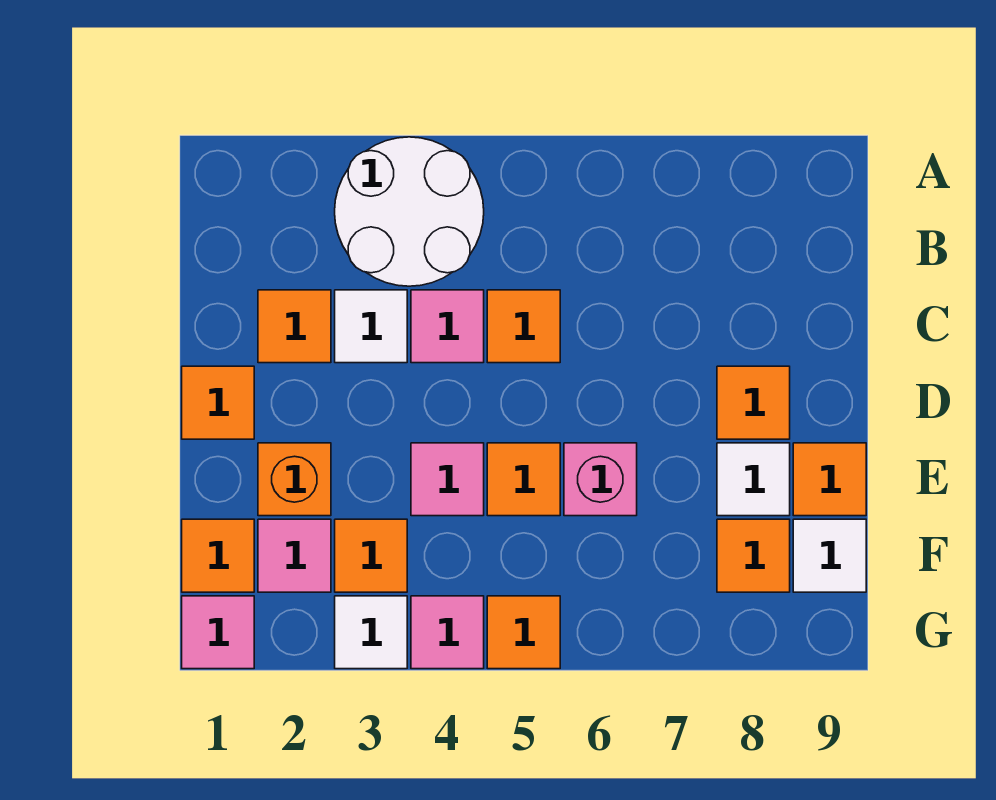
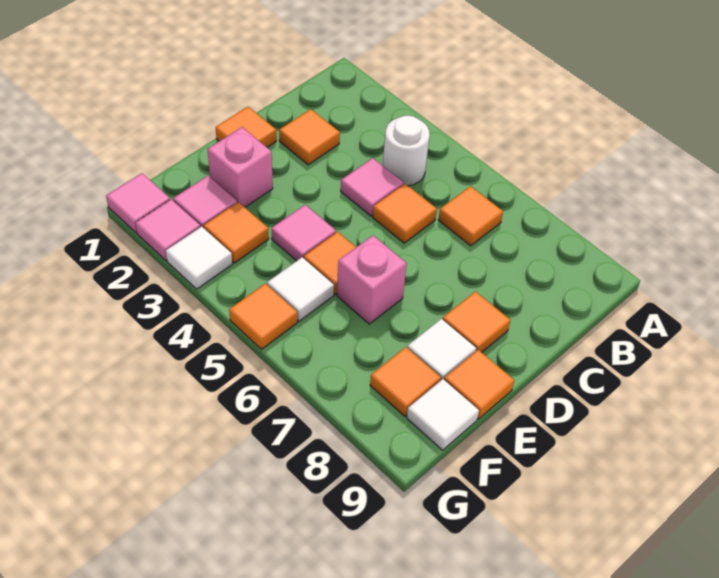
white 2x2 round brick [335,137,484,286] -> white 1x1 round brick [383,116,430,186]
white 1x1 tile [335,290,407,363] -> white 1x1 tile moved to [267,257,334,321]
orange 1x1 brick [258,443,331,516] -> pink 1x1 brick [208,127,273,207]
orange 1x1 tile [182,519,254,592] -> orange 1x1 tile moved to [439,186,503,246]
pink 1x1 tile [411,596,484,669] -> pink 1x1 tile moved to [136,199,200,260]

